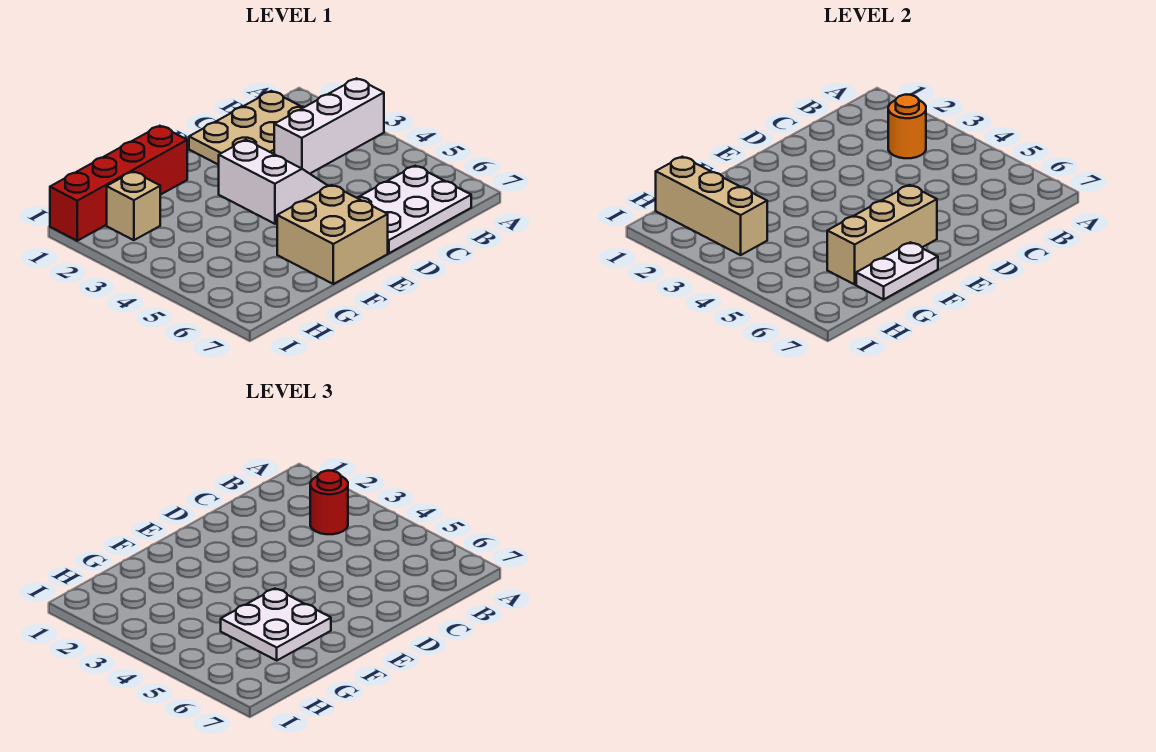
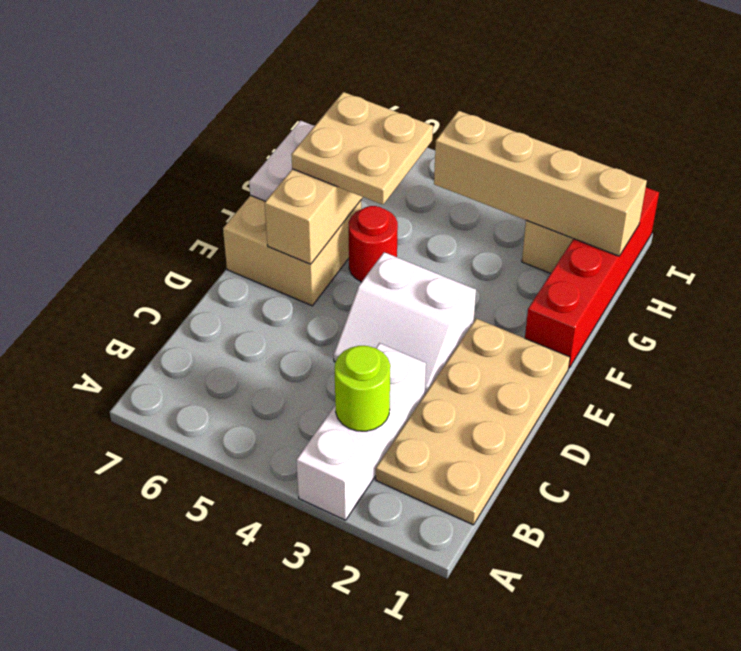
tan 2x3 plate [189,91,304,165] -> tan 2x4 plate [376,318,570,525]
orange 1x1 round brick [888,95,926,158] -> lime 1x1 round brick [335,346,390,431]
red 1x1 round brick [310,471,348,534] -> red 1x1 round brick moved to [349,206,398,282]
white 2x3 plate [358,166,471,253] -> none
white 2x2 plate [221,589,331,660] -> tan 2x2 plate [291,92,433,205]
tan 1x3 brick [656,157,767,255] -> tan 1x4 brick [434,111,647,256]

